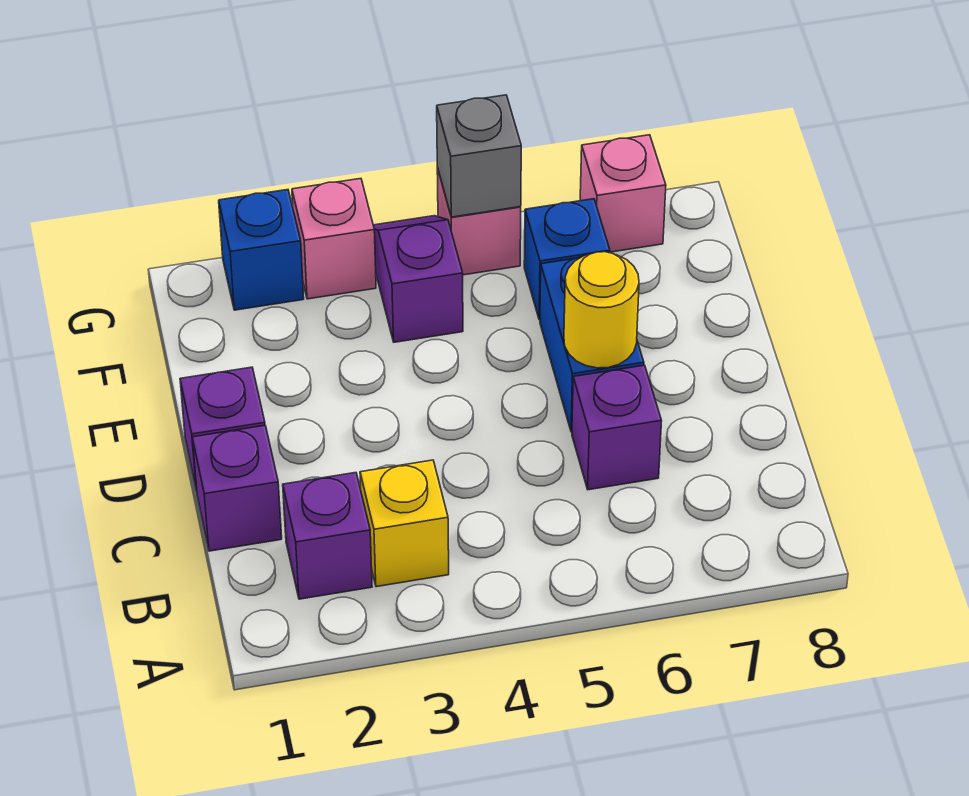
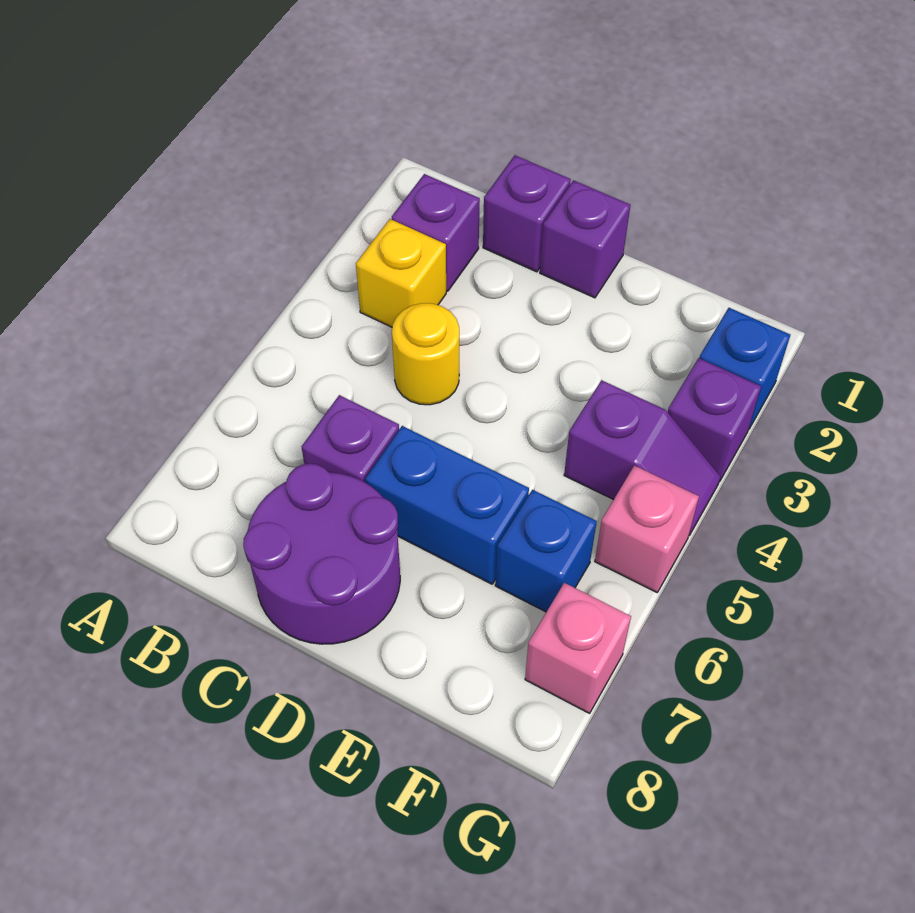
none -> purple 2x2 round brick [243,464,400,644]
yellow 1x1 round brick [564,252,639,368] -> yellow 1x1 round brick moved to [392,303,459,405]
pink 1x1 brick [292,179,376,299] -> purple 1x1 brick [668,358,761,482]
grey 1x1 brick [437,95,521,217] -> none

